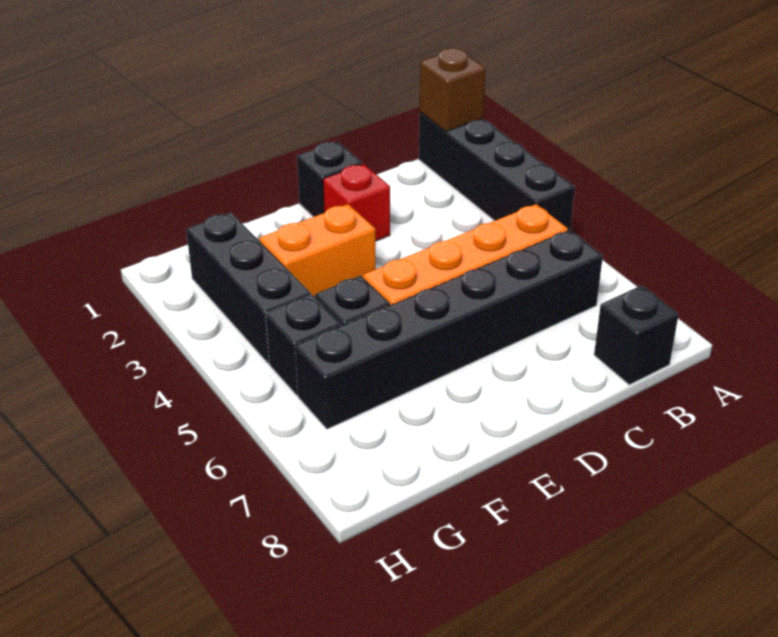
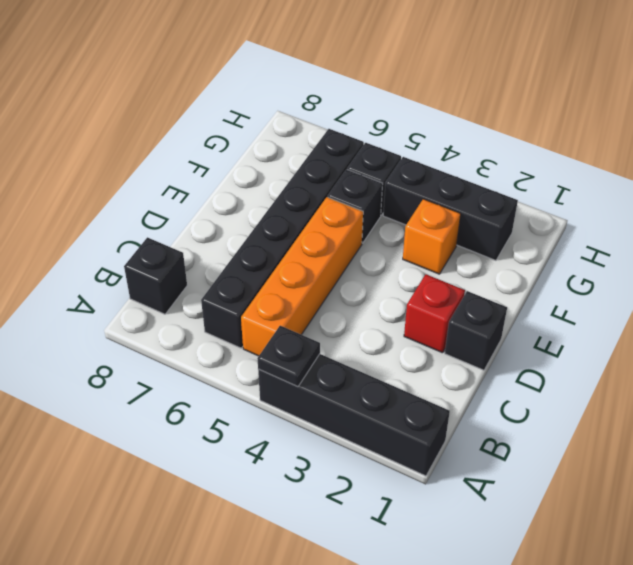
brown 1x1 brick [420,48,485,132] -> none
none -> black 1x1 plate [257,326,320,387]
orange 1x2 brick [259,204,376,297] -> orange 1x1 brick [403,199,461,274]

